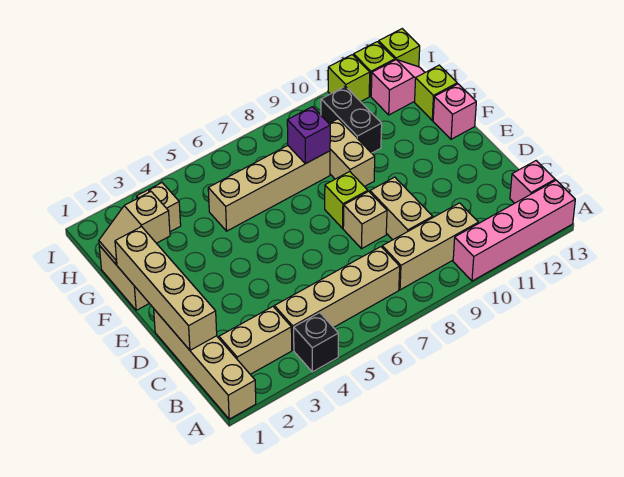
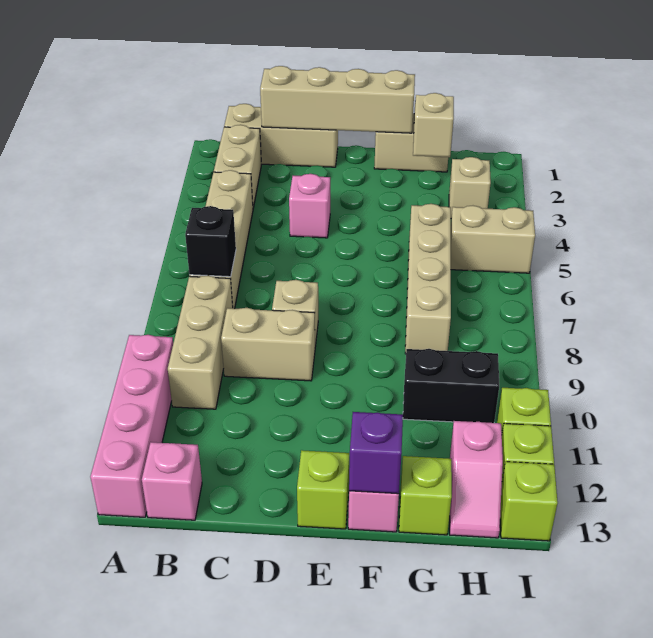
tan 1x4 brick [154,309,256,419] -> tan 1x3 brick [224,104,338,167]
black 1x1 brick [294,313,338,372] -> black 1x1 brick moved to [185,206,236,277]
none -> pink 1x1 brick [289,174,330,238]
lime 1x1 brick [325,172,368,228] -> lime 1x1 brick moved to [297,450,349,529]
tan 1x2 brick [329,119,375,187] -> tan 1x2 brick moved to [451,206,535,273]
purple 1x1 brick [287,107,330,164] -> purple 1x1 brick moved to [349,412,403,494]

